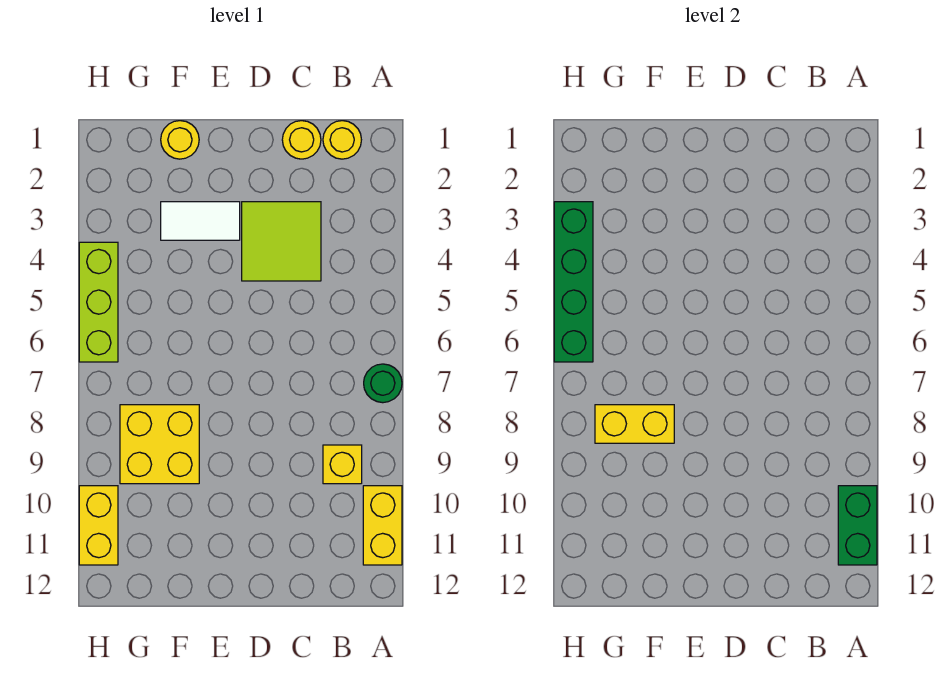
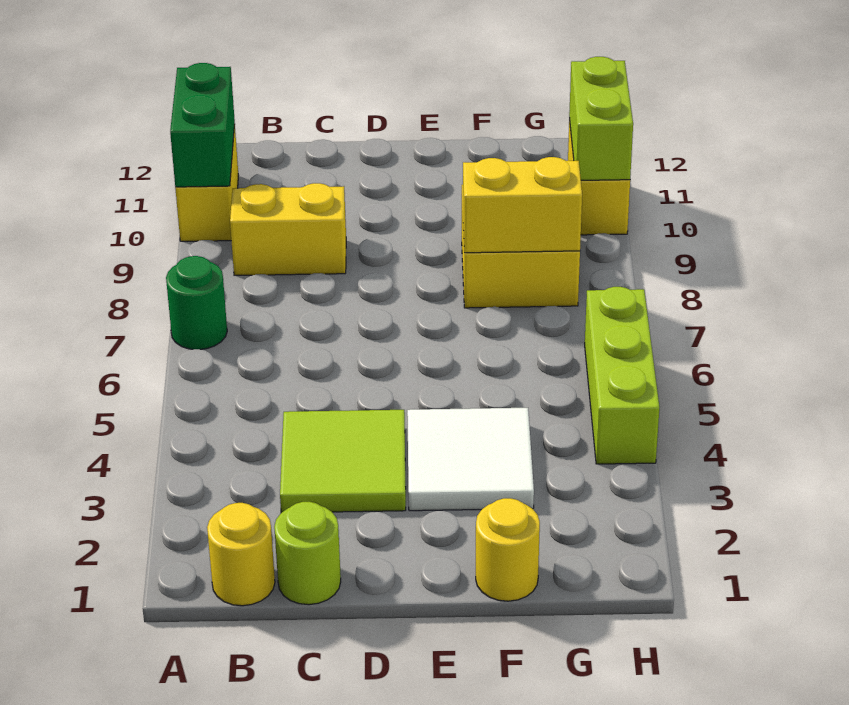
yellow 1x1 brick [323,445,362,484] -> yellow 1x2 brick [230,183,346,275]
yellow 1x1 round brick [282,121,321,159] -> lime 1x1 round brick [274,502,341,605]
white 1x2 tile [161,202,240,240] -> white 2x2 tile [407,408,534,511]
green 1x4 brick [554,202,593,362] -> none
none -> lime 1x2 brick [569,57,633,180]

